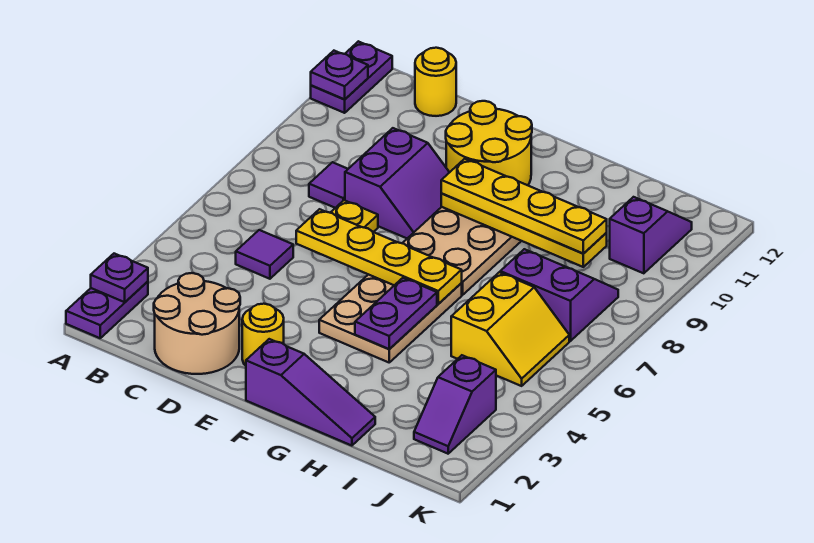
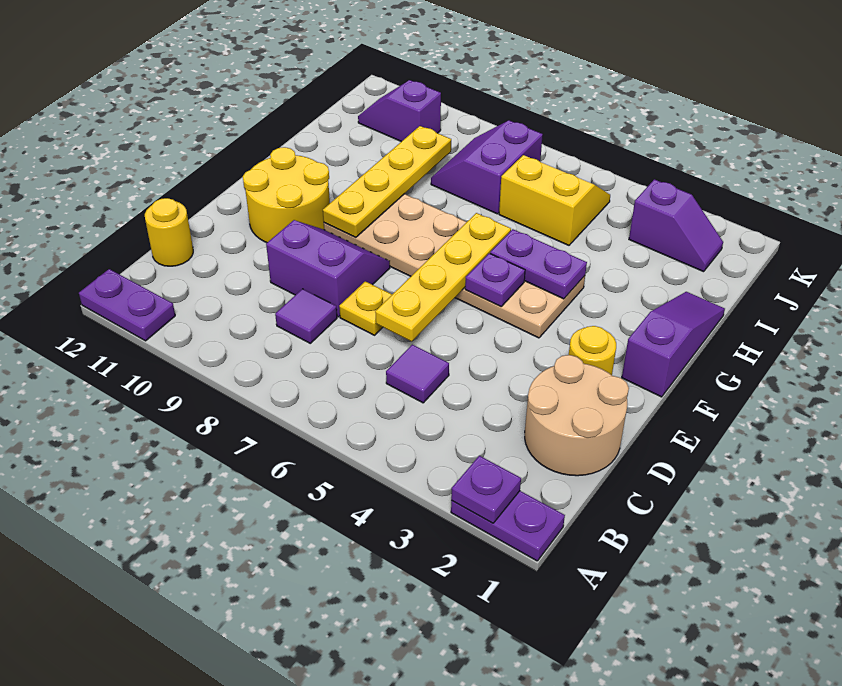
purple 1x1 plate [311,51,368,99] -> purple 1x1 plate moved to [465,253,525,307]
yellow 1x4 plate [441,159,607,254] -> none

